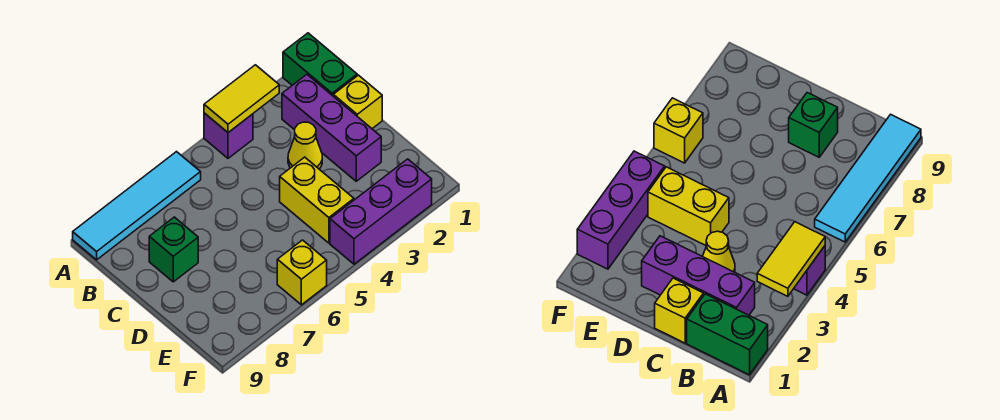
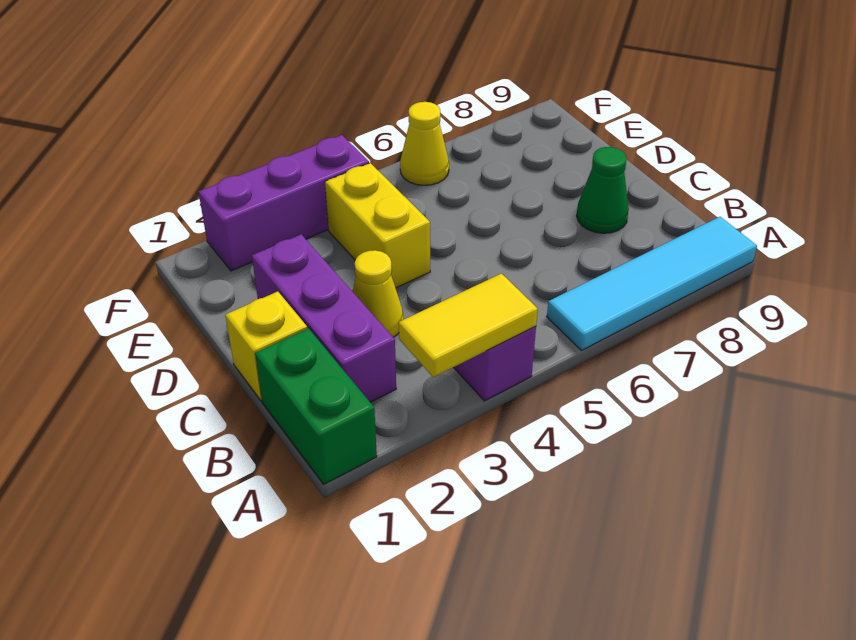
green 1x1 brick [149,217,198,282] -> green 1x1 cone [577,147,629,233]
yellow 1x1 brick [277,240,327,305] -> yellow 1x1 cone [400,102,449,185]

